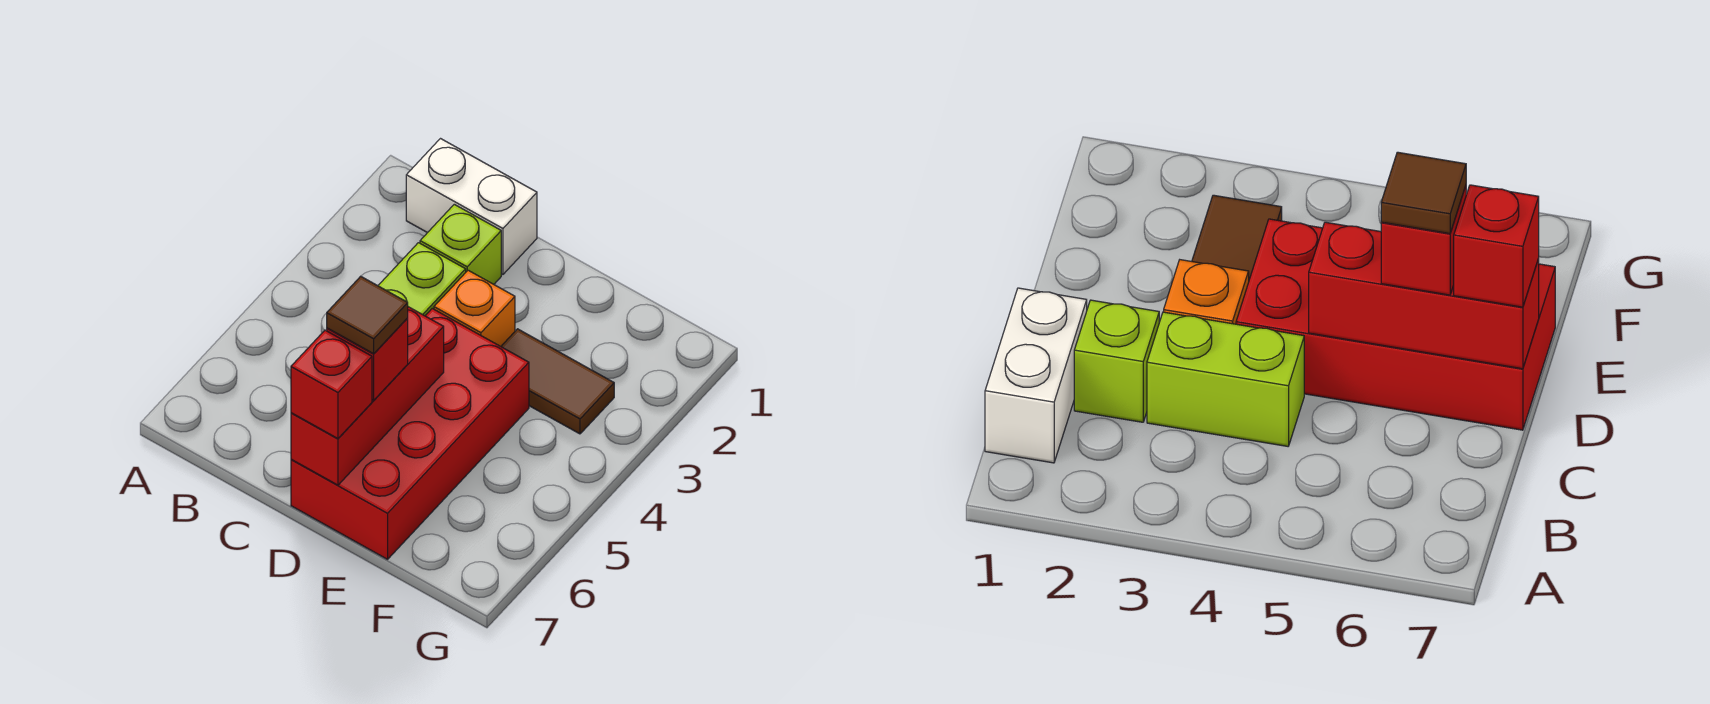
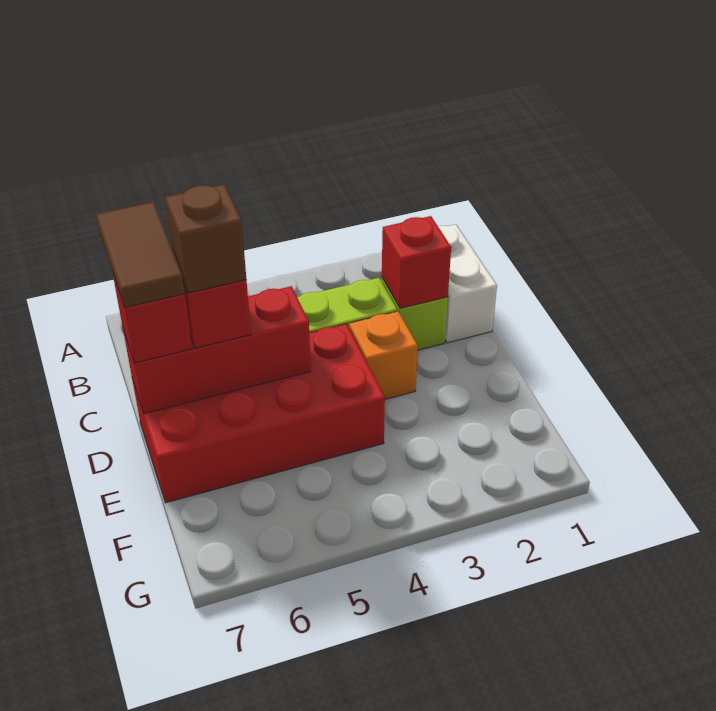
none -> red 1x1 brick [382,216,451,308]
brown 1x1 tile [327,276,408,354] -> brown 1x1 brick [165,185,246,293]
brown 1x2 tile [501,329,614,434] -> brown 1x2 tile moved to [96,202,185,308]

